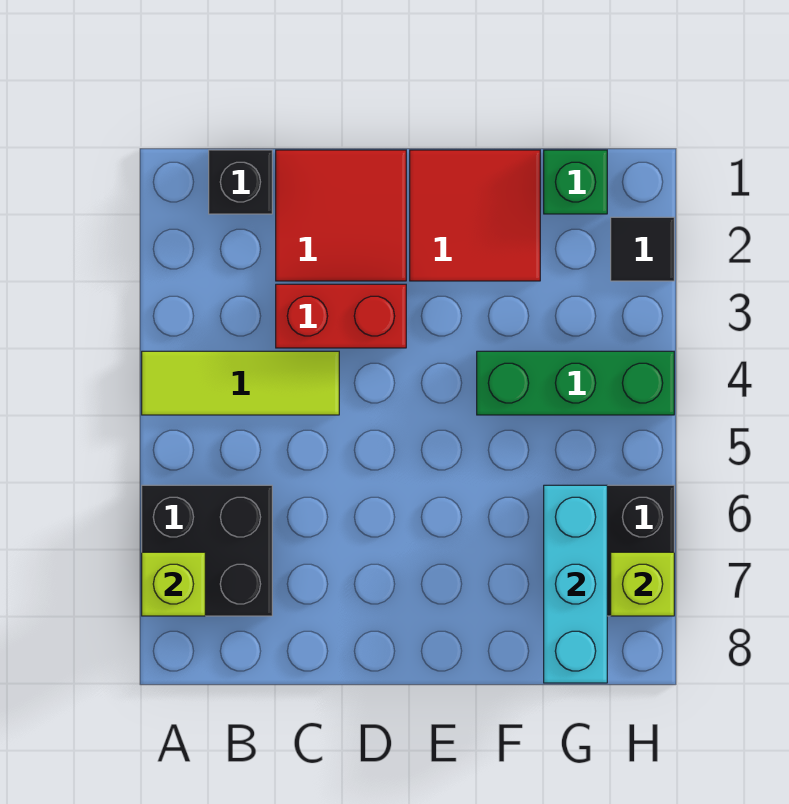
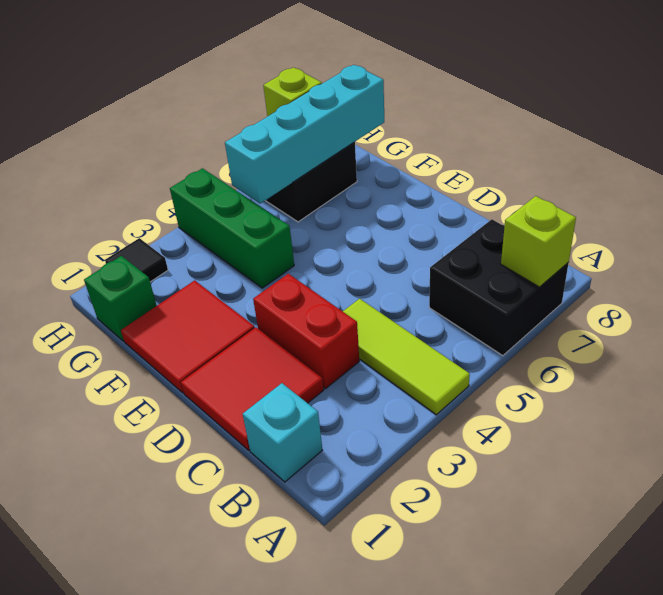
black 1x1 brick [209,150,272,214] -> cyan 1x1 brick [243,383,322,482]
cyan 1x3 brick [544,485,607,683] -> cyan 1x4 brick [225,65,384,204]

